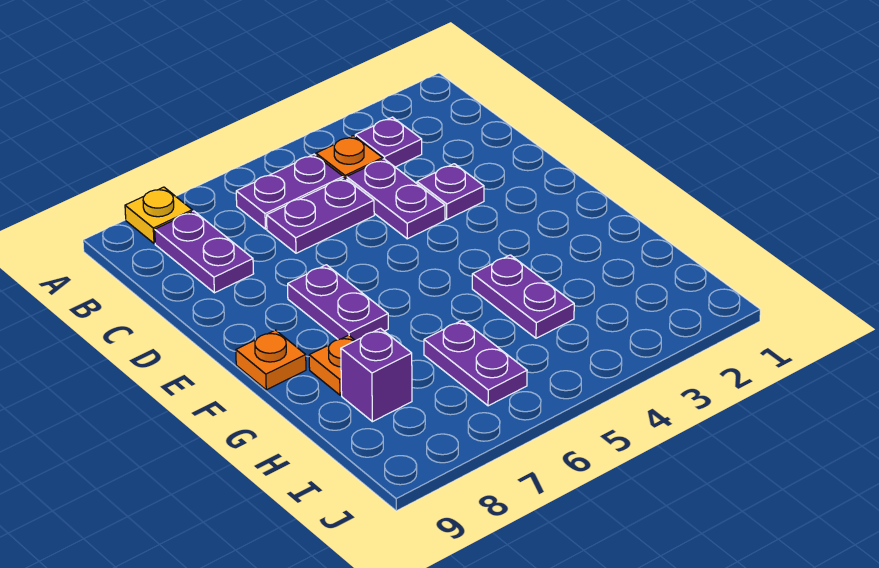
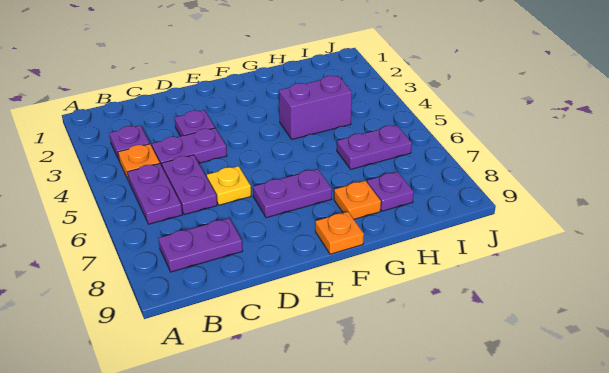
yellow 1x1 plate [125,187,192,243] -> yellow 1x1 plate moved to [207,166,251,205]
purple 1x2 plate [472,255,574,338] -> purple 1x2 brick [279,76,352,139]
purple 1x1 brick [341,328,412,422] -> purple 1x1 plate [367,172,414,211]

